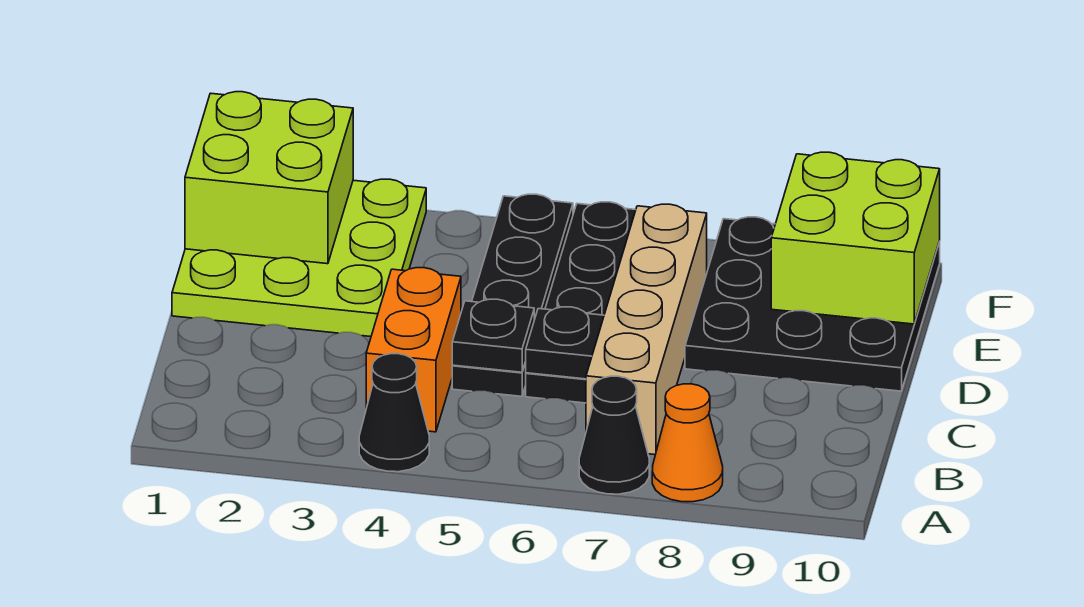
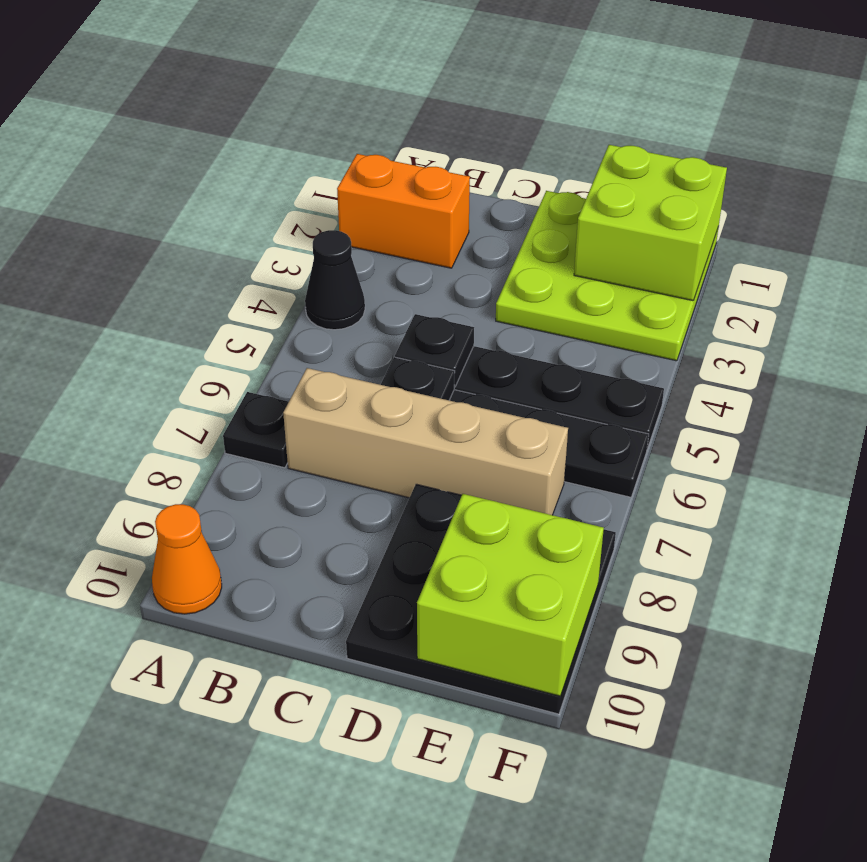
black 1x1 cone [579,376,649,494] -> black 1x1 plate [223,392,289,468]
orange 1x1 cone [652,384,723,502] -> orange 1x1 cone moved to [152,504,222,614]
orange 1x2 brick [366,268,461,432] -> orange 1x2 brick moved to [337,154,470,268]

